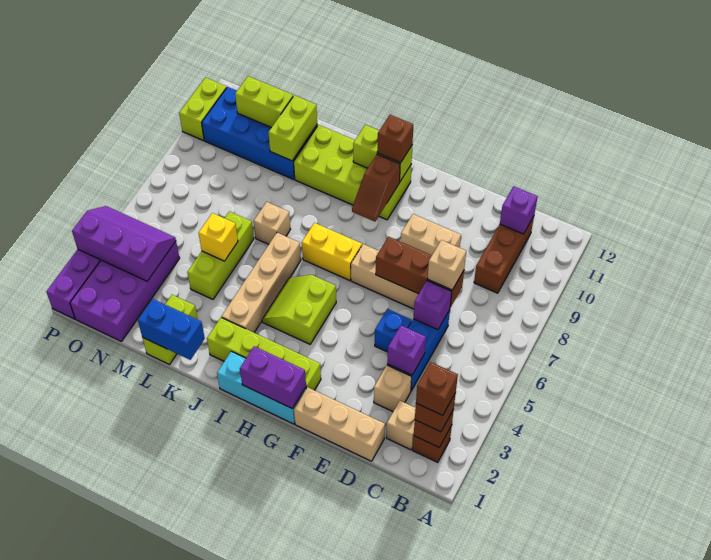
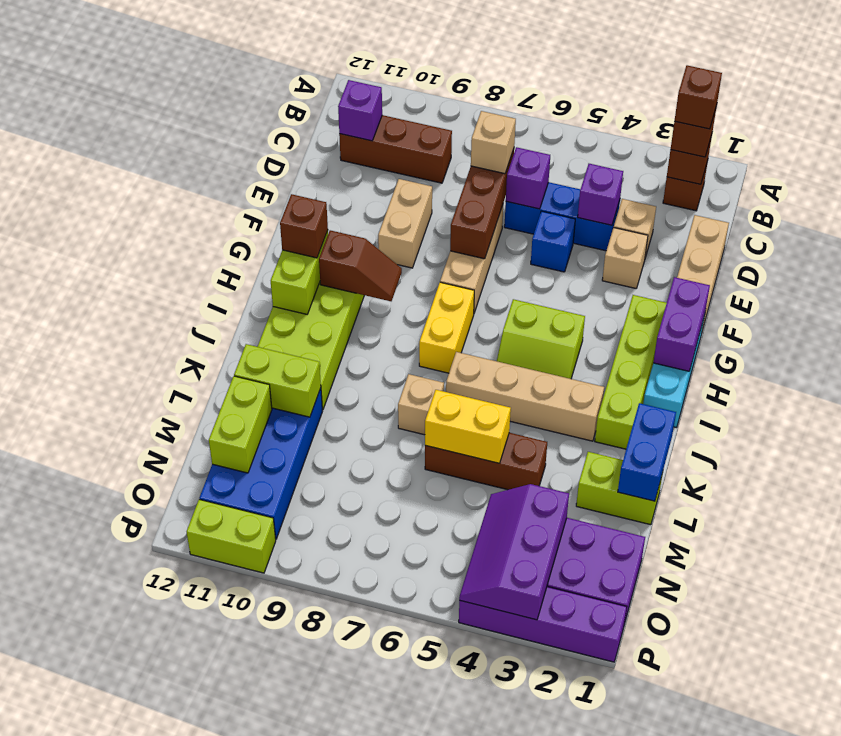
tan 1x1 brick [386,401,416,450] -> tan 1x1 brick moved to [602,228,648,288]
lime 1x3 brick [187,211,254,299] -> brown 1x3 brick [425,433,547,490]
yellow 1x1 brick [199,213,238,261] -> yellow 1x2 brick [425,390,511,463]

